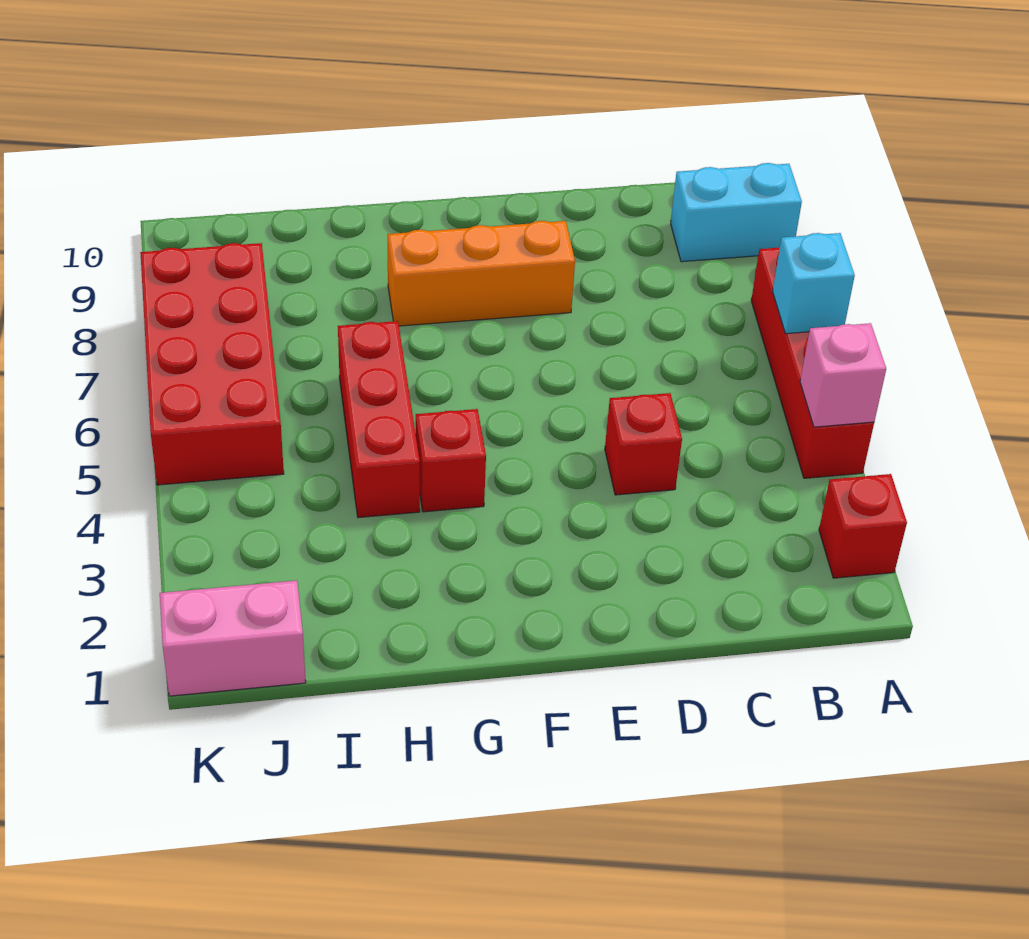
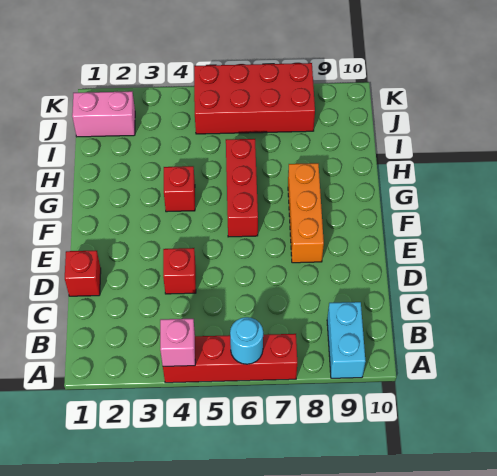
red 1x1 brick [819,474,907,578] -> red 1x1 brick moved to [65,251,101,296]
cyan 1x1 brick [773,233,855,334] -> cyan 1x1 round brick [230,317,263,364]
red 1x3 brick [338,321,420,518] -> red 1x3 brick turned to [226,139,258,237]
pink 1x2 brick [160,580,306,696] -> pink 1x2 brick turned to [72,91,135,137]

